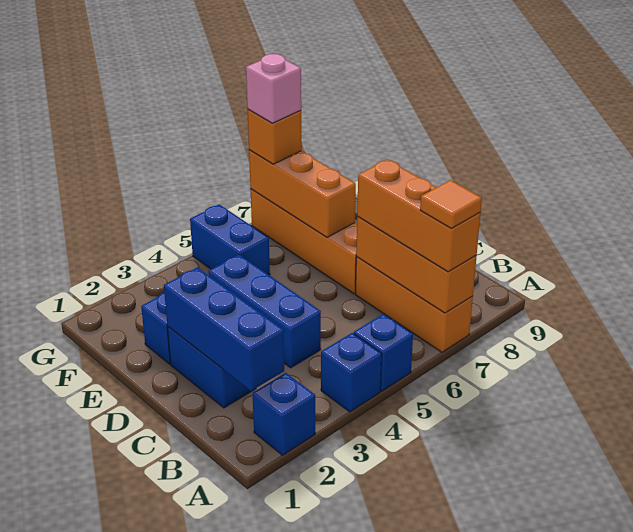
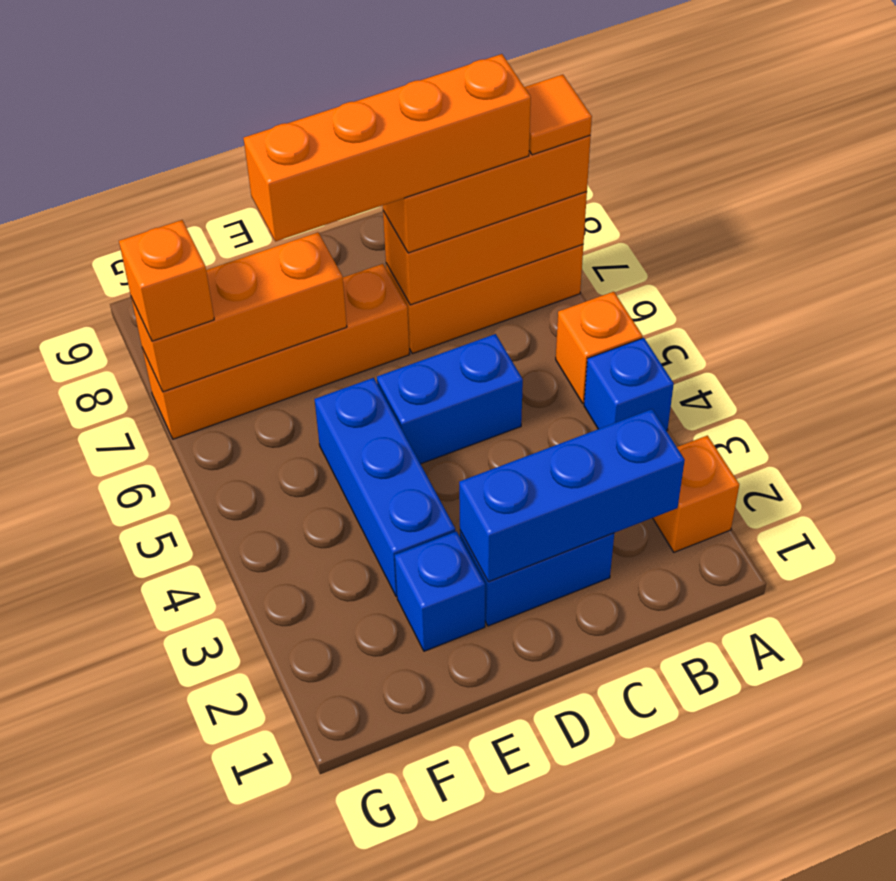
blue 1x1 brick [252,373,315,455] -> orange 1x1 brick [653,435,739,552]
blue 1x1 brick [354,314,413,391] -> orange 1x1 brick [556,292,642,403]
none -> orange 1x4 brick [244,54,531,242]
blue 1x3 brick [209,255,321,368] -> blue 1x3 brick turned to [315,378,455,596]
blue 1x2 brick [190,204,270,275] -> blue 1x2 brick moved to [377,334,523,464]
pink 1x1 brick [246,54,301,123] -> none

